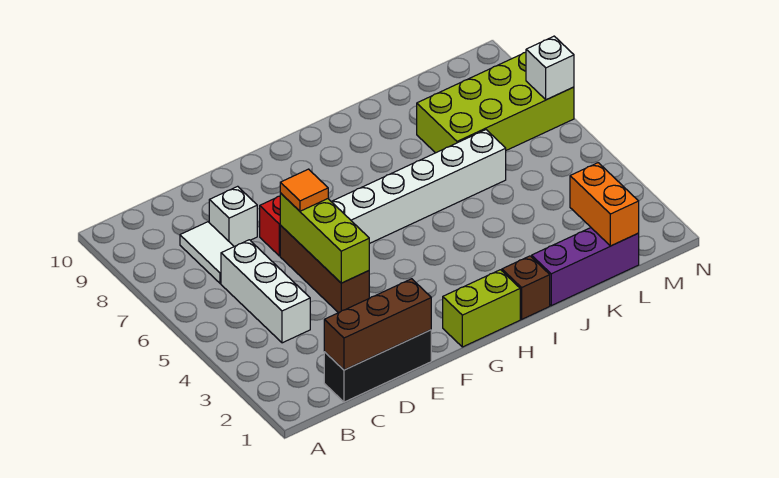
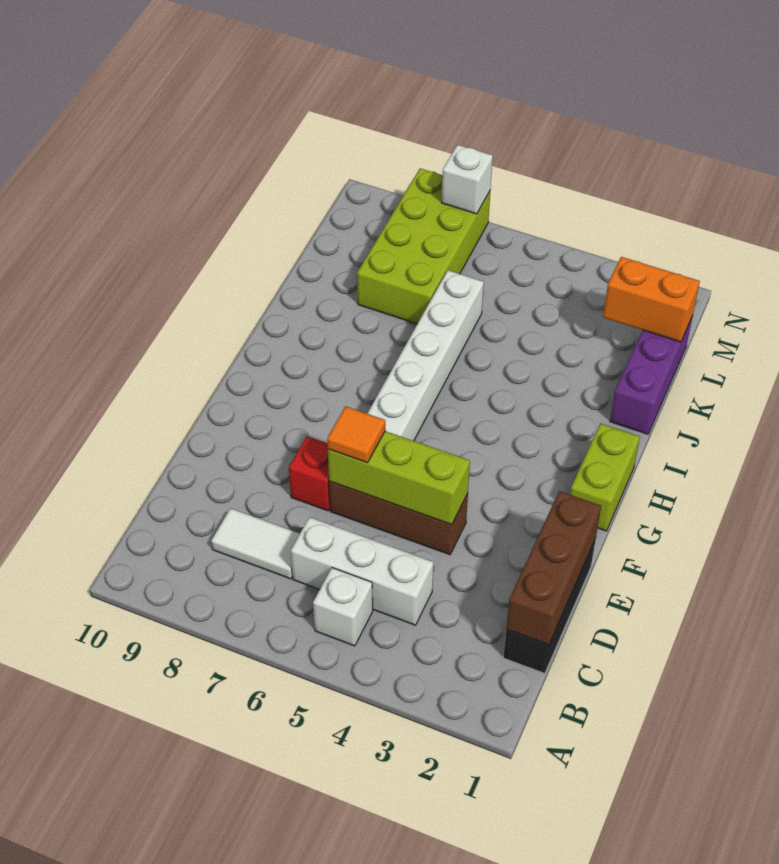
white 1x1 brick [209,186,257,247] -> white 1x1 brick moved to [313,568,373,646]
brown 1x1 brick [502,256,550,319] -> none

